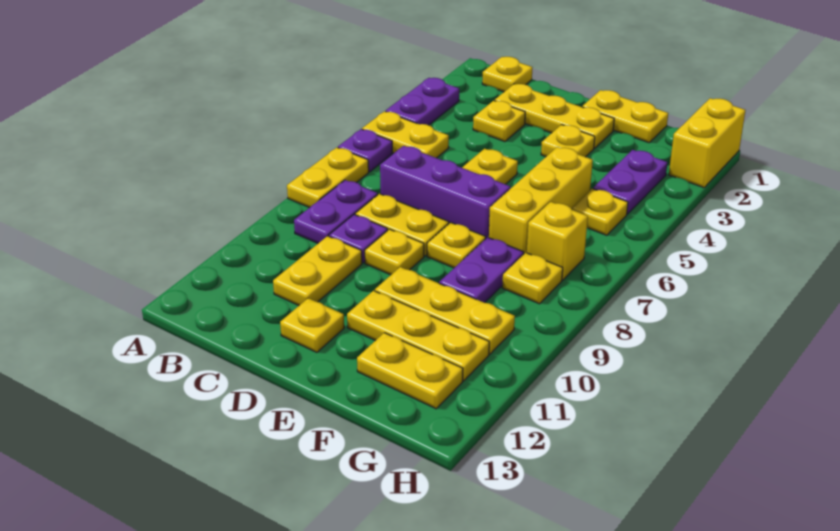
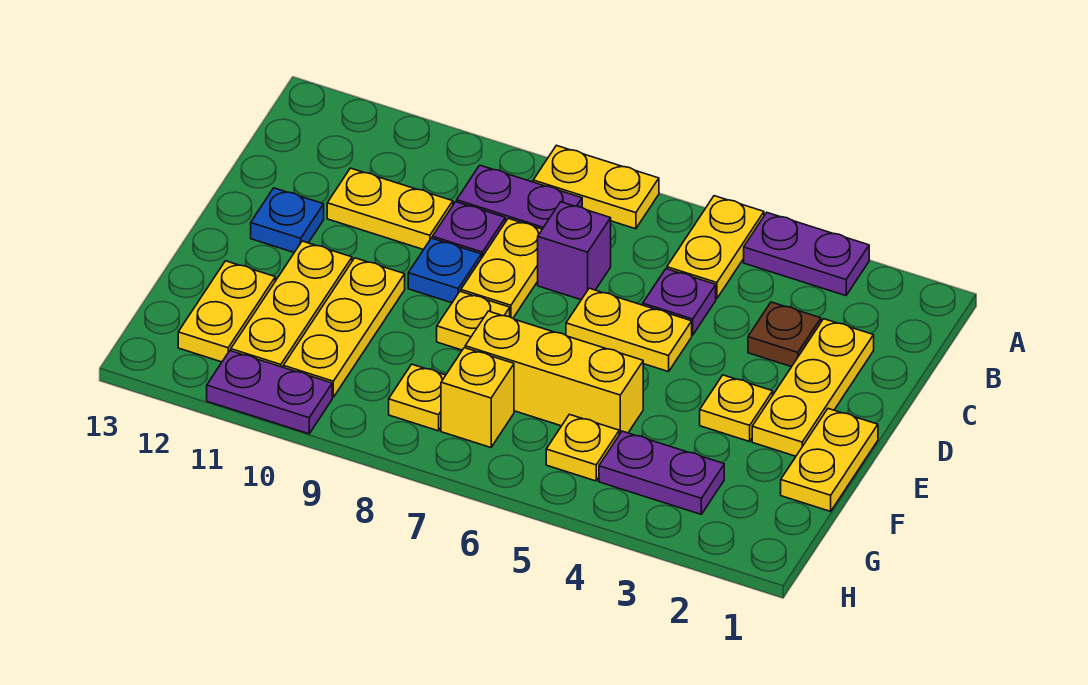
purple 1x1 plate [338,129,392,172] -> purple 1x1 plate moved to [643,269,716,335]
yellow 1x1 plate [482,57,533,92] -> none
yellow 1x1 plate [473,101,525,142] -> brown 1x1 plate [748,302,821,367]
purple 1x3 brick [380,146,511,238] -> purple 1x1 brick [538,202,611,300]
yellow 1x1 plate [365,229,424,275] -> blue 1x1 plate [408,238,481,303]
yellow 1x1 plate [280,298,344,352] -> blue 1x1 plate [251,188,324,252]
purple 1x2 plate [439,237,524,303] -> purple 1x2 plate moved to [207,351,332,434]
yellow 1x2 brick [669,98,746,188] -> none

